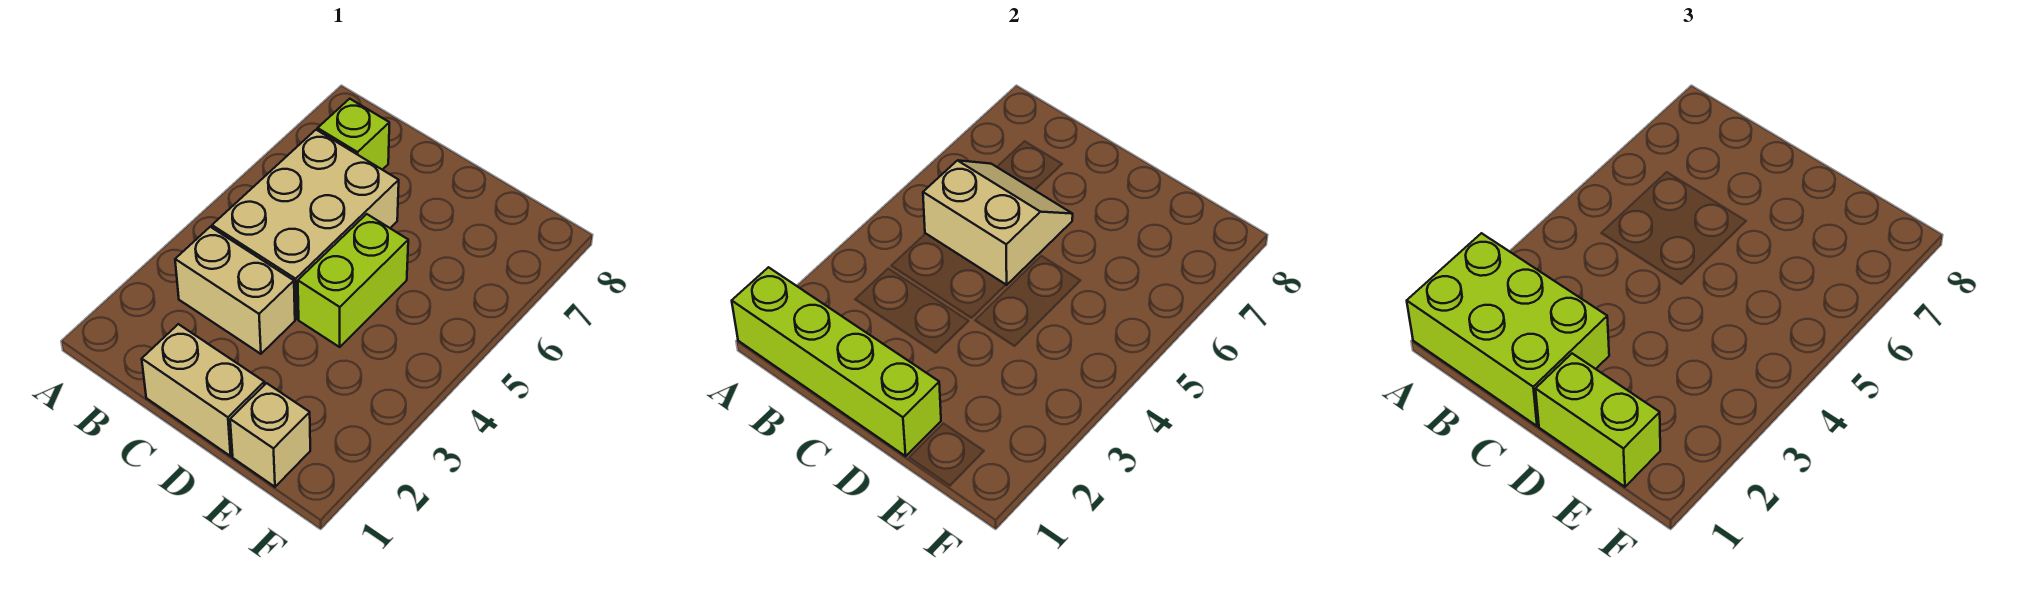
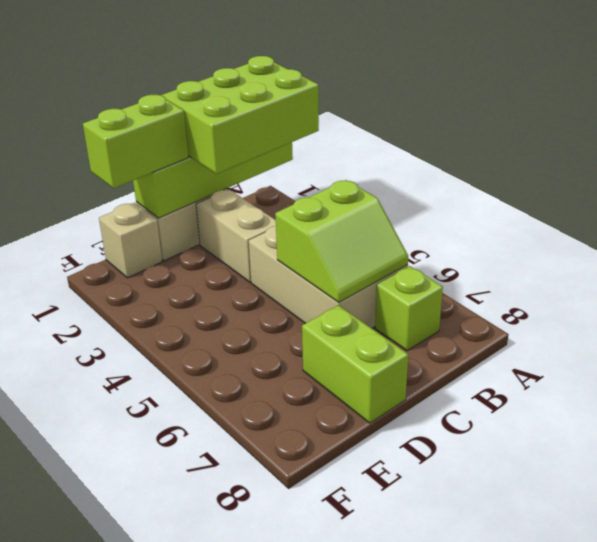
tan 1x2 brick [175,227,295,354] -> tan 1x2 brick turned to [196,189,276,282]
tan 2x2 slope [923,160,1073,285] -> lime 2x2 slope [275,180,408,302]
lime 1x2 brick [298,214,408,347] -> lime 1x2 brick moved to [302,305,408,423]

